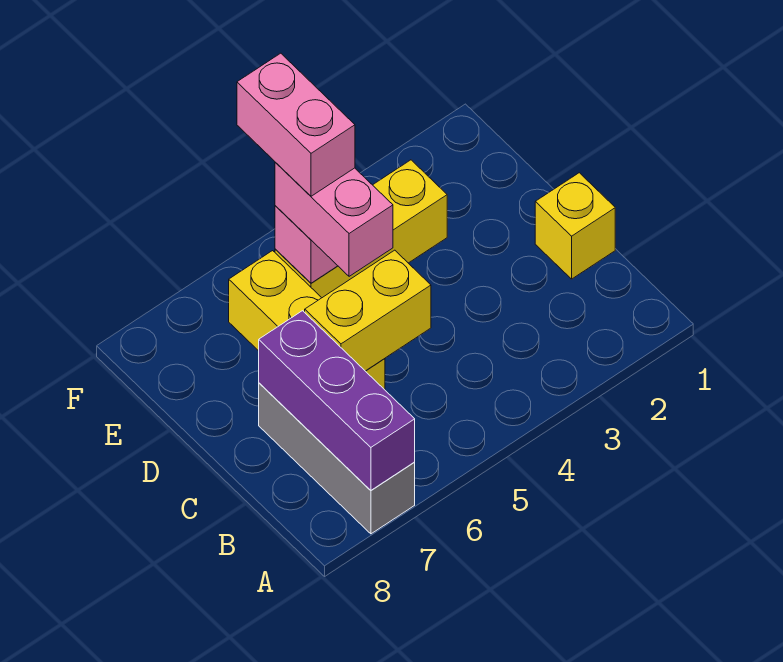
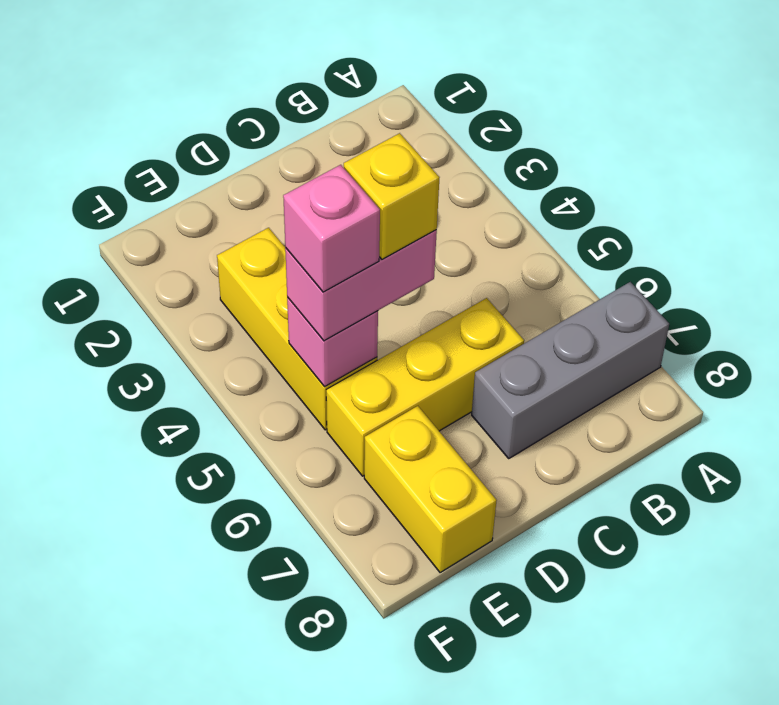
purple 1x3 brick [259,311,415,490] -> none
yellow 1x1 brick [535,173,615,279] -> yellow 1x1 brick moved to [344,133,439,259]
yellow 1x2 brick [305,250,431,371] -> yellow 1x2 brick moved to [364,406,497,573]
pink 1x2 brick [237,53,355,196] -> pink 1x1 brick [283,165,380,292]

